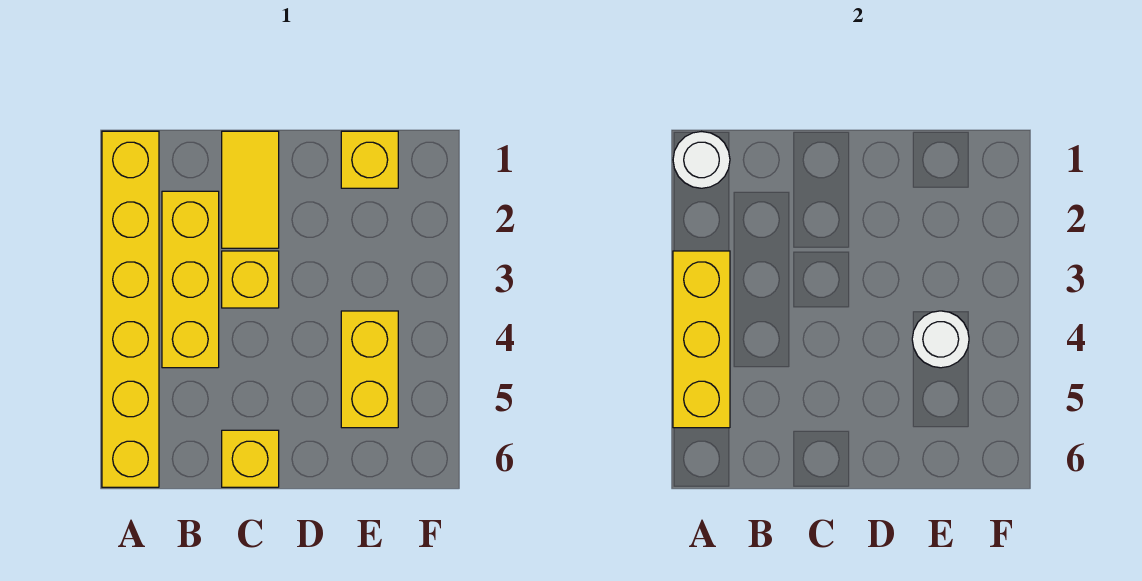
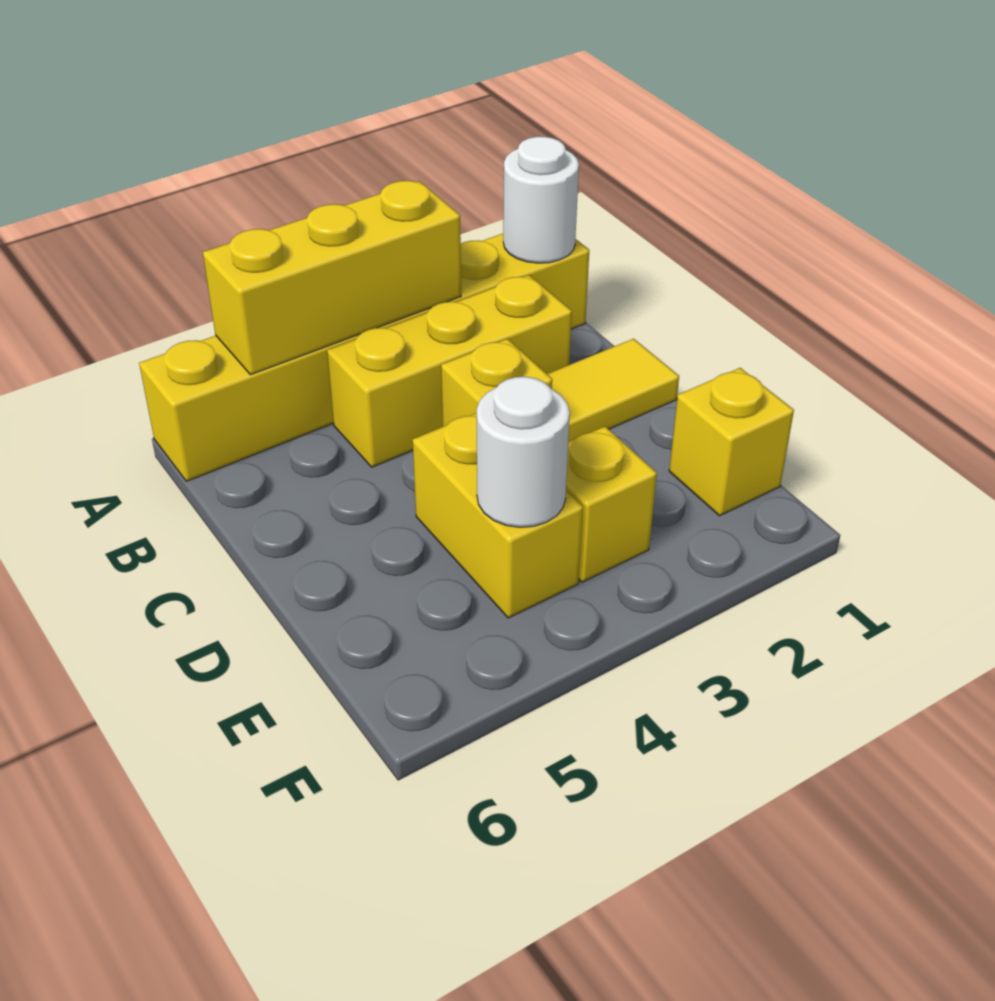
yellow 1x1 brick [222,430,279,487] -> yellow 1x1 brick moved to [566,426,657,582]
yellow 1x2 brick [341,311,398,428] -> yellow 1x2 brick turned to [413,413,583,618]

